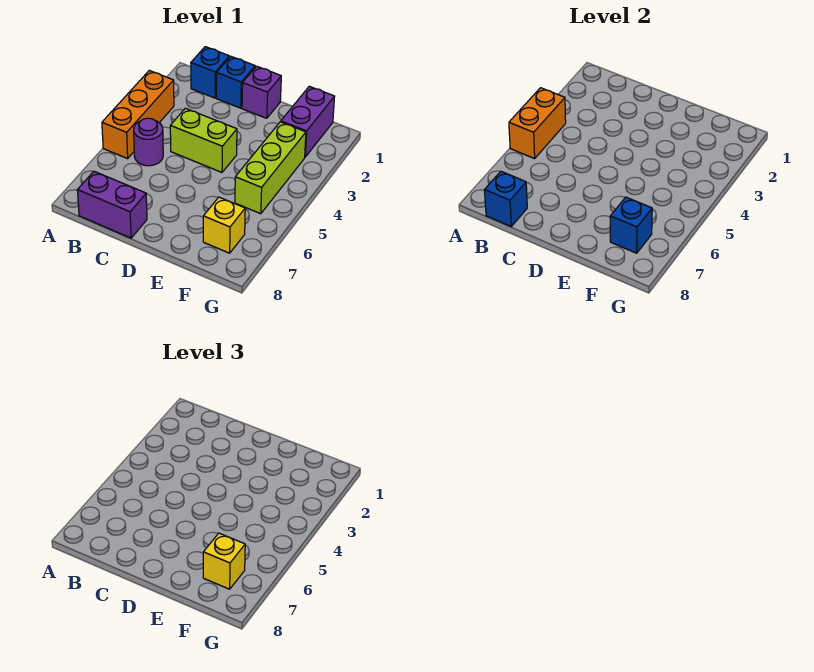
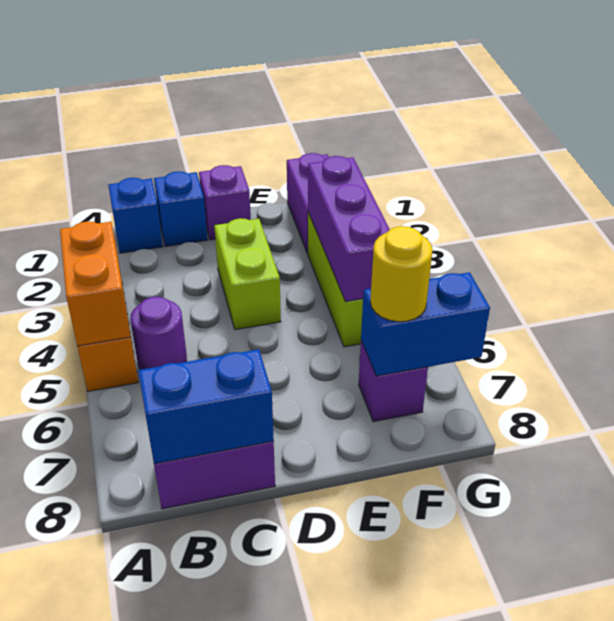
blue 1x1 brick [484,171,527,226] -> blue 1x2 brick [138,349,274,464]
lime 1x2 brick [170,108,237,172] -> lime 1x2 brick turned to [214,218,281,330]
none -> purple 1x3 brick [308,156,390,302]
yellow 1x1 brick [203,197,245,253] -> purple 1x1 brick [359,341,428,422]
blue 1x1 brick [610,197,652,253] -> blue 1x2 brick [361,272,490,376]
yellow 1x1 brick [203,533,245,589] -> yellow 1x1 round brick [370,226,433,322]

